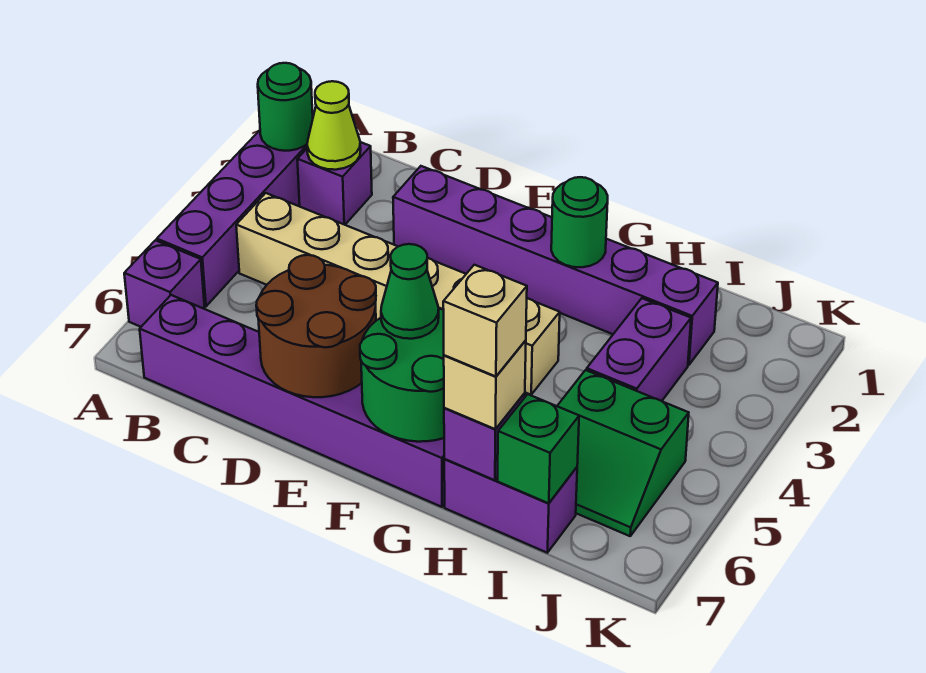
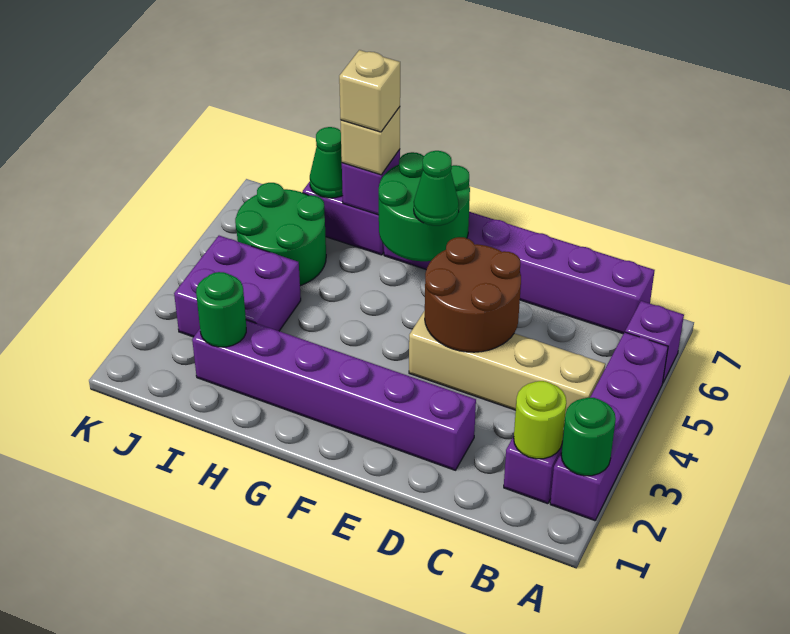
lime 1x1 cone [307,81,361,170] -> lime 1x1 round brick [514,381,566,459]
tan 1x6 brick [236,193,560,395] -> tan 1x4 brick [409,311,605,423]
brown 2x2 round brick [256,255,376,397] -> brown 2x2 round brick moved to [425,237,521,352]
green 1x1 round brick [551,177,608,267] -> green 1x1 round brick moved to [196,272,246,347]
purple 1x2 brick [587,298,691,401] -> purple 2x2 brick [174,236,301,337]
green 2x2 slope [557,370,689,536] -> green 2x2 round brick [235,183,326,286]
green 1x1 brick [498,394,579,503] -> green 1x1 cone [310,127,343,198]

